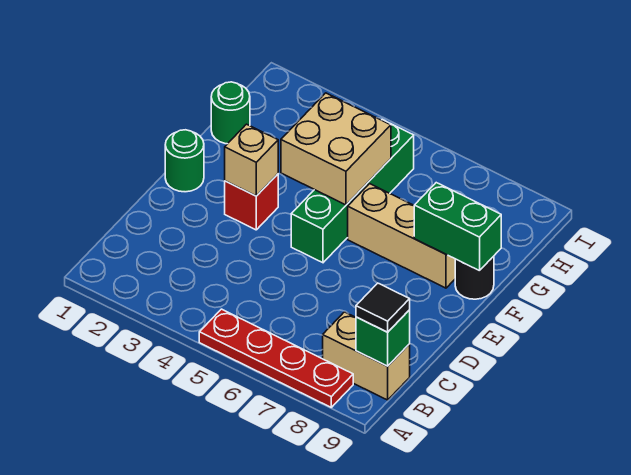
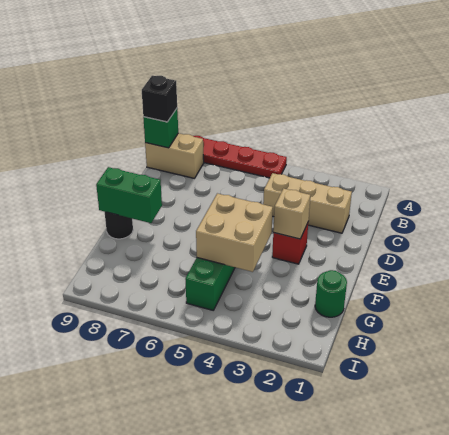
black 1x1 tile [356,283,410,332] -> black 1x1 brick [142,76,177,122]
green 1x1 round brick [165,130,204,192] -> none
tan 1x3 brick [348,184,455,288] -> tan 1x3 brick moved to [263,173,352,233]

